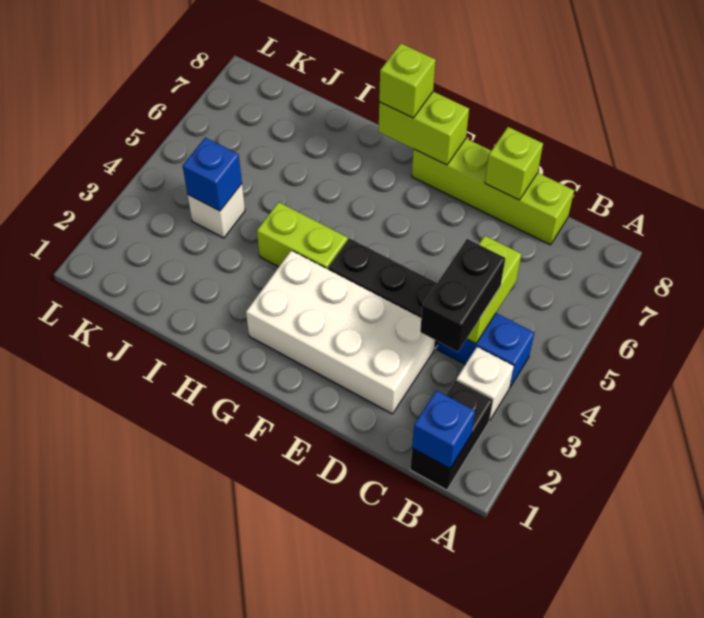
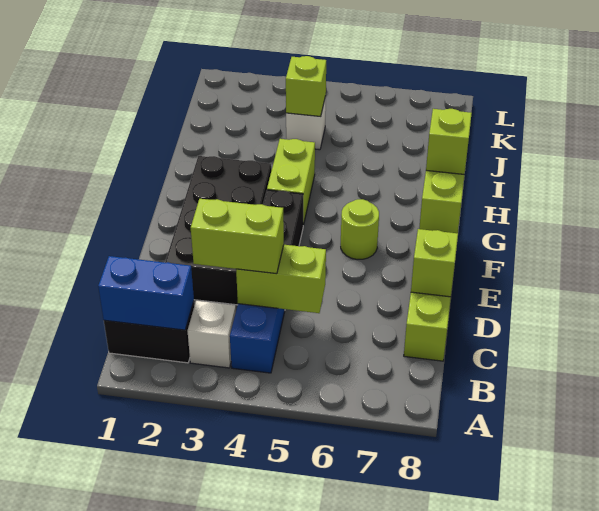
blue 1x1 brick [412,390,475,468] -> blue 1x2 brick [98,256,194,330]
black 1x2 brick [420,239,505,352] -> lime 1x2 brick [191,199,284,274]
white 2x4 brick [246,250,435,414] -> black 2x4 brick [165,156,272,305]
none -> lime 1x1 round brick [341,199,379,259]
blue 1x1 brick [183,138,242,211] -> lime 1x1 brick [286,56,326,117]

